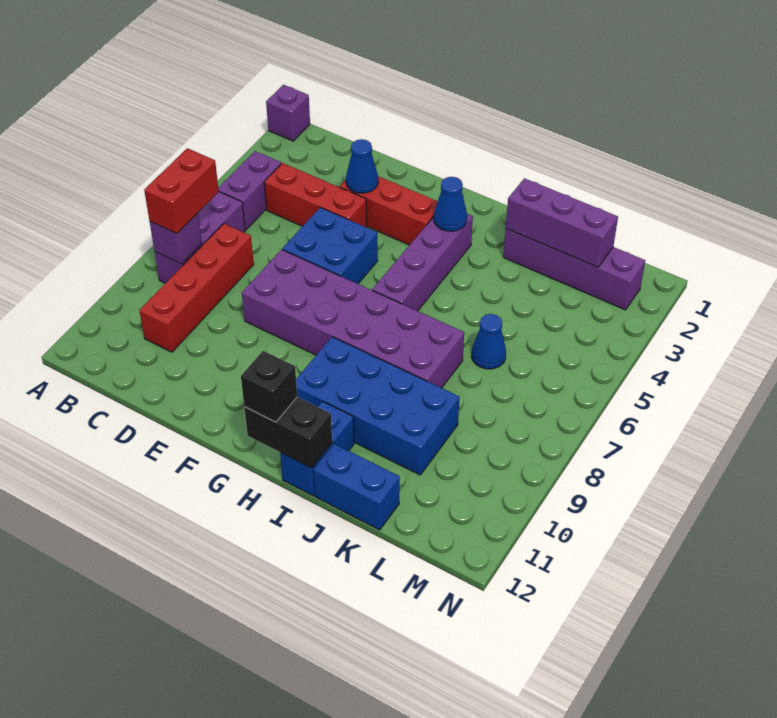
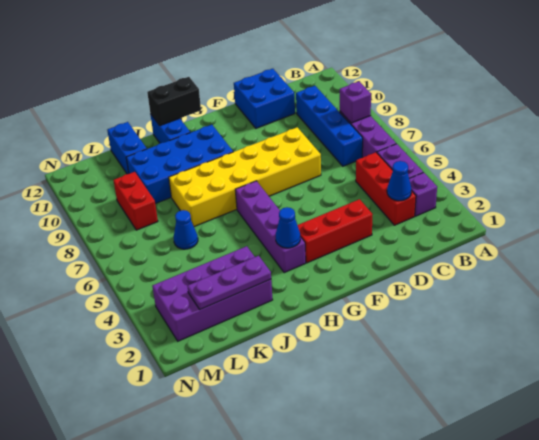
purple 1x1 brick [266,85,310,141] -> purple 1x1 brick moved to [409,172,437,216]
red 1x2 brick [144,148,219,234] -> red 1x2 brick moved to [114,172,158,230]
red 1x3 brick [264,163,367,227] -> red 1x3 brick turned to [356,152,416,225]
red 1x4 brick [139,224,254,352] -> blue 1x4 brick [296,86,363,166]
blue 1x1 cone [346,139,378,193] -> blue 1x1 cone moved to [387,161,412,201]
blue 2x2 brick [282,207,378,284] -> blue 2x2 brick moved to [234,69,295,128]
purple 2x6 brick [242,250,464,388] -> yellow 2x6 brick [169,127,321,227]
black 1x1 brick [241,351,297,422] -> none
purple 1x4 brick [503,229,645,310] -> purple 2x4 brick [152,246,273,341]
purple 1x3 brick [506,178,618,267] -> purple 1x3 plate [187,256,271,309]
blue 1x2 brick [313,444,400,530] -> blue 1x2 brick turned to [107,122,147,174]

